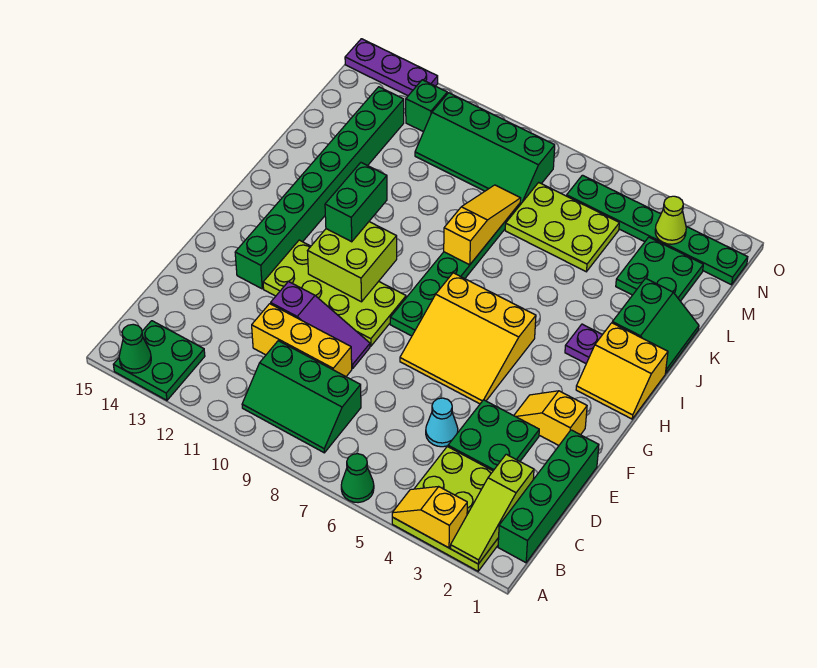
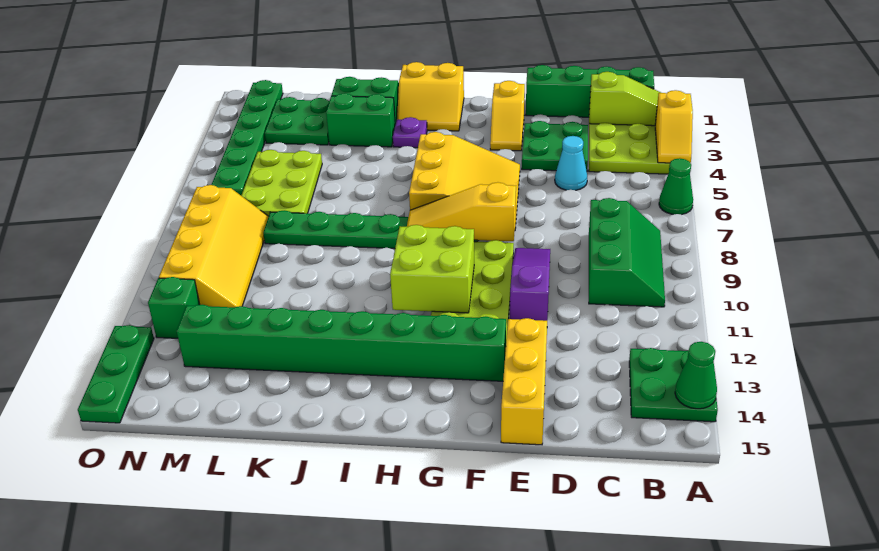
yellow 1x3 brick [252,304,352,376] -> yellow 1x3 brick moved to [501,318,547,445]
yellow 2x2 slope [576,323,668,419] -> yellow 2x2 slope turned to [397,62,464,131]
green 1x2 brick [325,163,387,242] -> green 1x2 brick moved to [326,93,395,147]
yellow 1x3 slope [444,185,521,265] -> yellow 1x3 slope moved to [407,182,516,241]
green 2x4 slope [415,93,555,205] -> yellow 2x4 slope [159,185,269,307]
lime 1x1 cone [655,196,686,244] -> none
purple 1x3 plate [345,39,438,96] -> green 1x3 plate [78,325,154,423]

